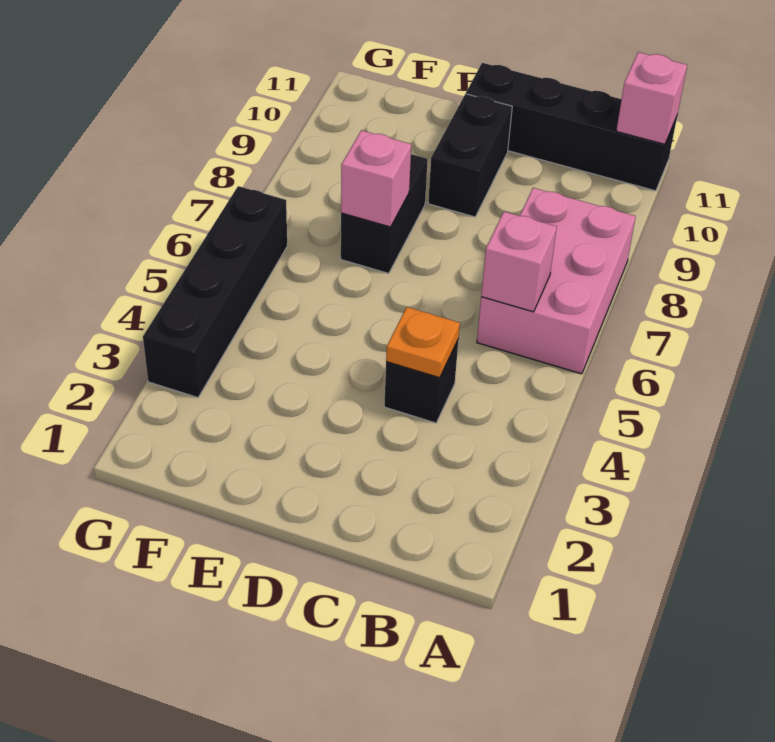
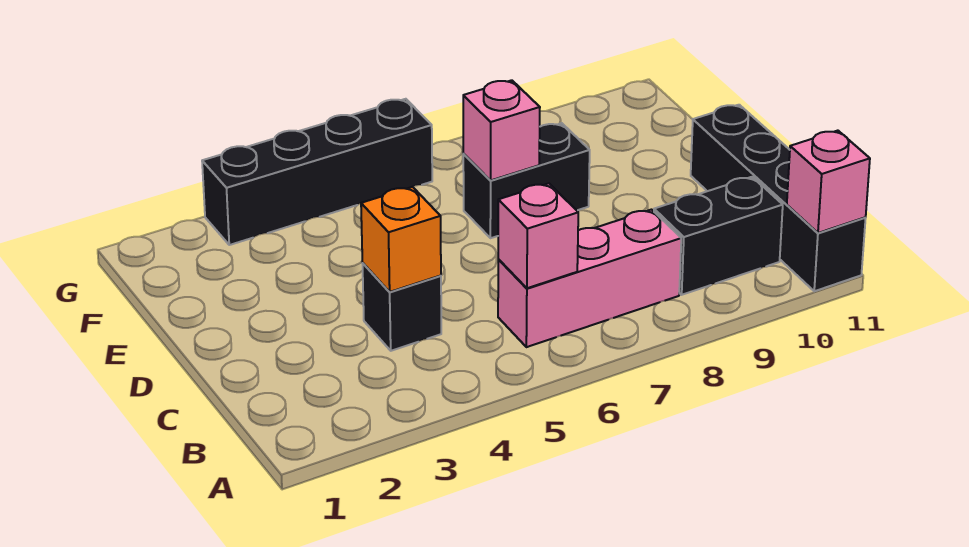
pink 2x3 brick [477,188,636,374] -> pink 1x3 brick [498,210,681,347]
orange 1x1 plate [386,307,460,378] -> orange 1x1 brick [361,187,441,292]
black 1x2 brick [428,94,512,217] -> black 1x2 brick moved to [654,177,783,295]

